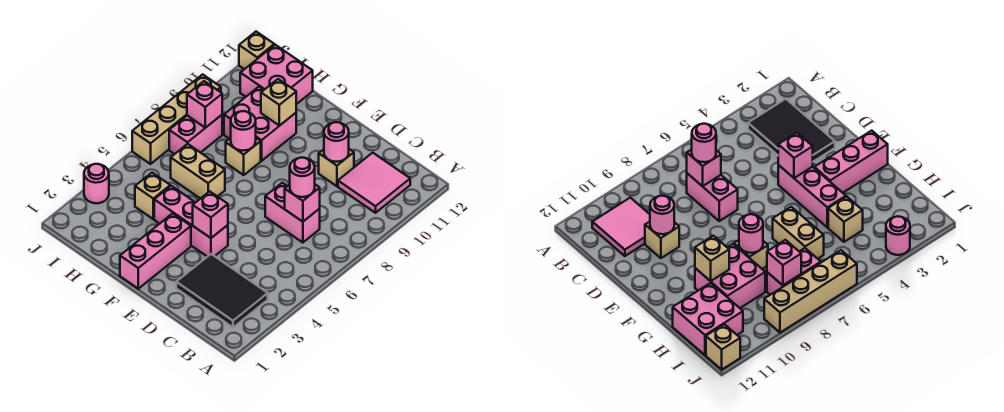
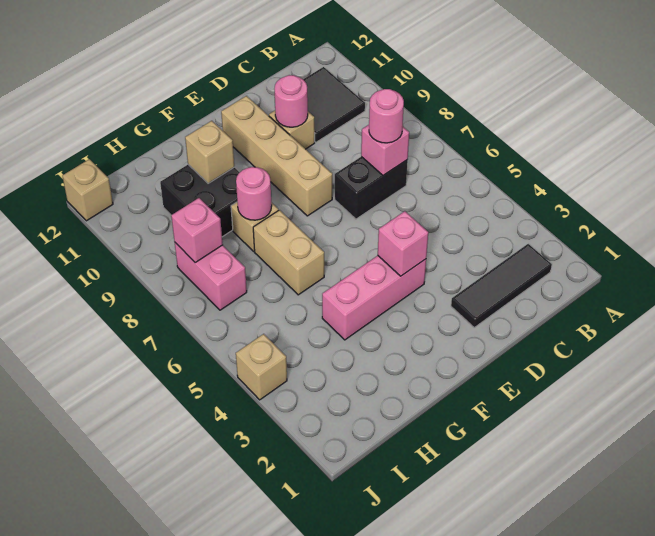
black 2x3 tile [176,254,268,327] -> black 1x3 tile [451,244,552,327]
pink 2x2 tile [338,153,410,213] -> black 2x2 tile [274,67,365,142]
pink 1x2 brick [265,183,320,243] -> black 1x2 brick [335,157,408,219]
pink 1x3 brick [120,213,191,289] -> none
tan 1x2 brick [171,144,225,199] -> tan 1x2 brick turned to [253,210,324,295]
pink 2x2 brick [224,87,296,161] -> black 2x2 brick [160,165,240,237]
tan 1x1 brick [135,173,170,219] -> tan 1x1 brick moved to [236,334,287,400]
pink 2x2 brick [240,45,313,104] -> none
pink 1x1 round brick [84,164,109,203] -> none
tan 1x4 brick [132,74,221,164] -> tan 1x4 brick moved to [221,96,332,216]

